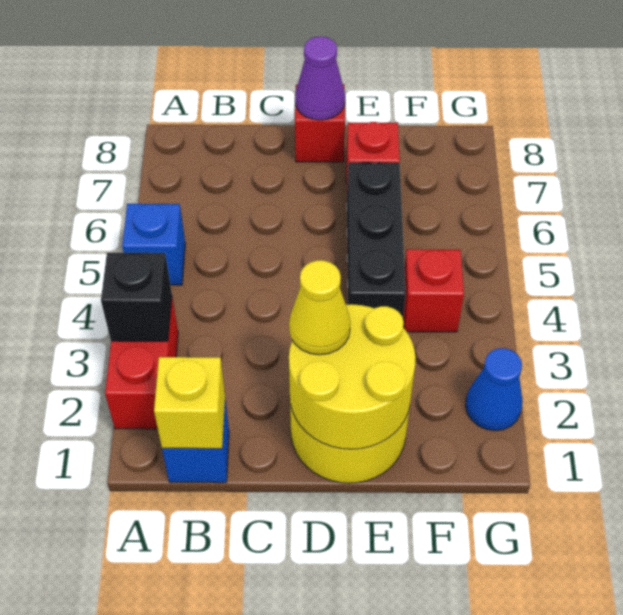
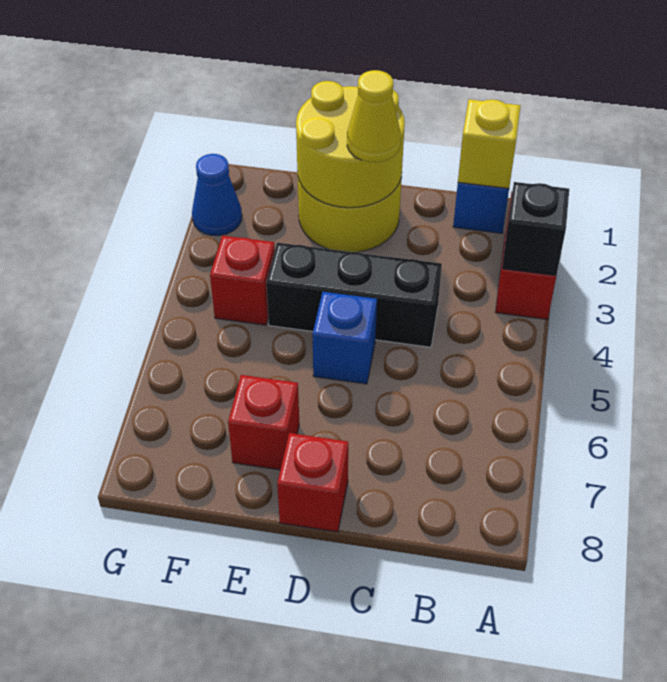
blue 1x1 brick [122,204,185,285] -> blue 1x1 brick moved to [312,292,377,384]
purple 1x1 cone [295,37,345,120] -> none
black 1x3 brick [347,163,406,317] -> black 1x3 brick turned to [266,243,442,347]

